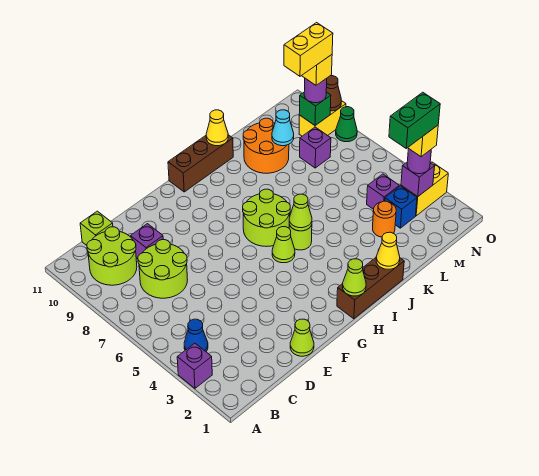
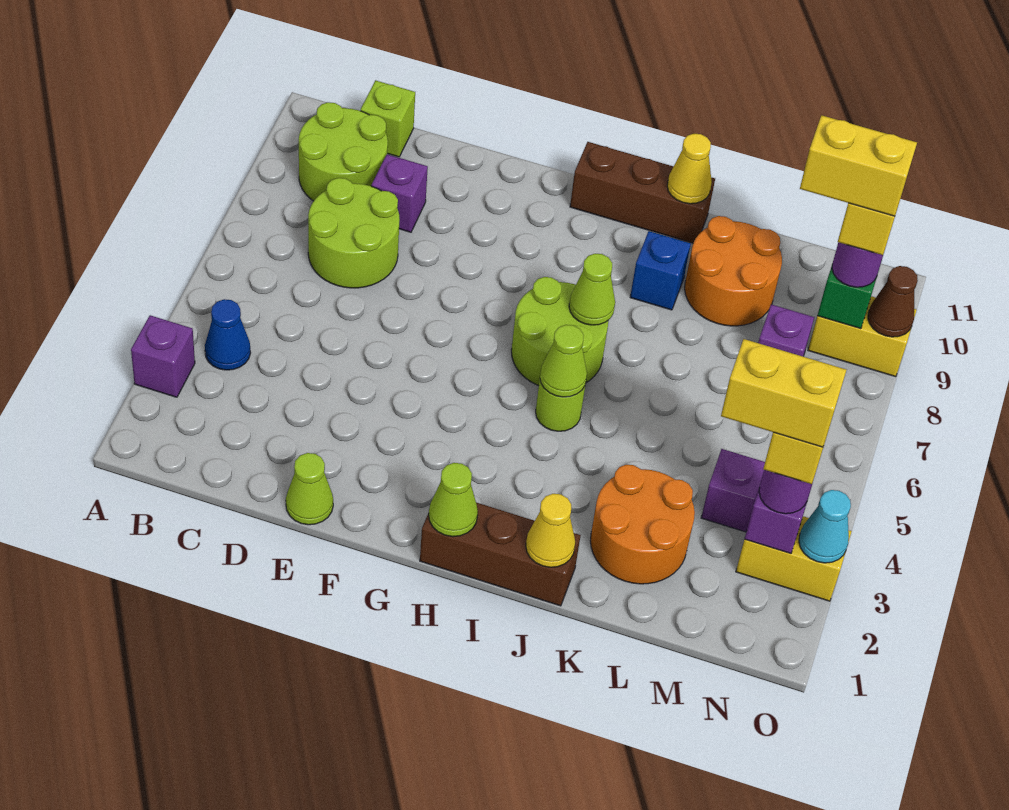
lime 1x1 cone [272,227,295,263] -> lime 1x1 cone moved to [569,254,615,325]
orange 1x1 round brick [373,201,396,237] -> orange 2x2 round brick [591,465,695,584]
cyan 1x1 cone [272,110,294,146] -> cyan 1x1 cone moved to [799,490,851,563]
blue 1x1 brick [385,186,417,228] -> blue 1x1 brick moved to [630,231,691,310]
green 1x2 brick [389,92,440,148] -> yellow 1x2 brick [721,339,846,447]
green 1x1 cone [336,107,357,142] -> none

